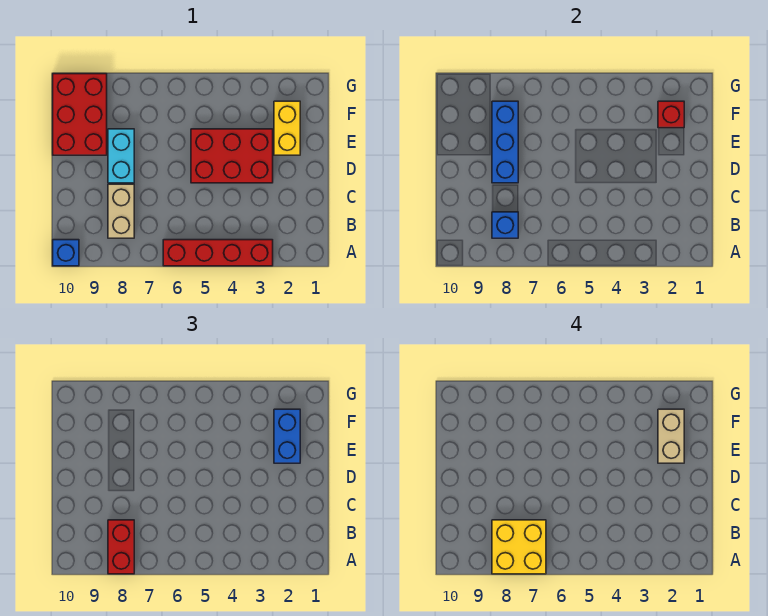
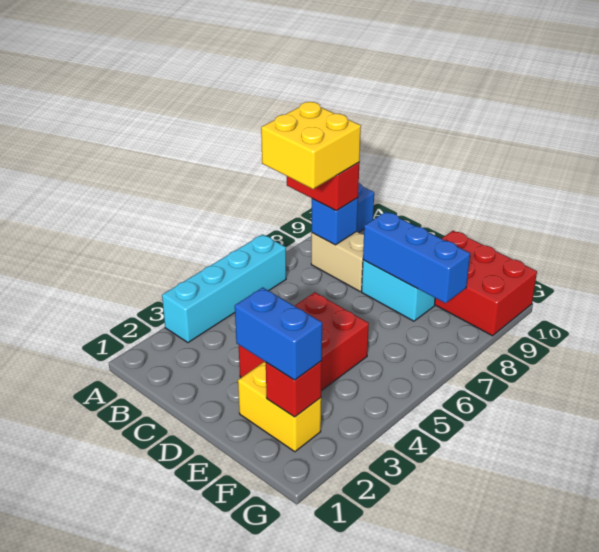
red 1x4 brick [163,240,273,266] -> cyan 1x4 brick [162,234,286,343]
tan 1x2 brick [658,409,684,463] -> none

